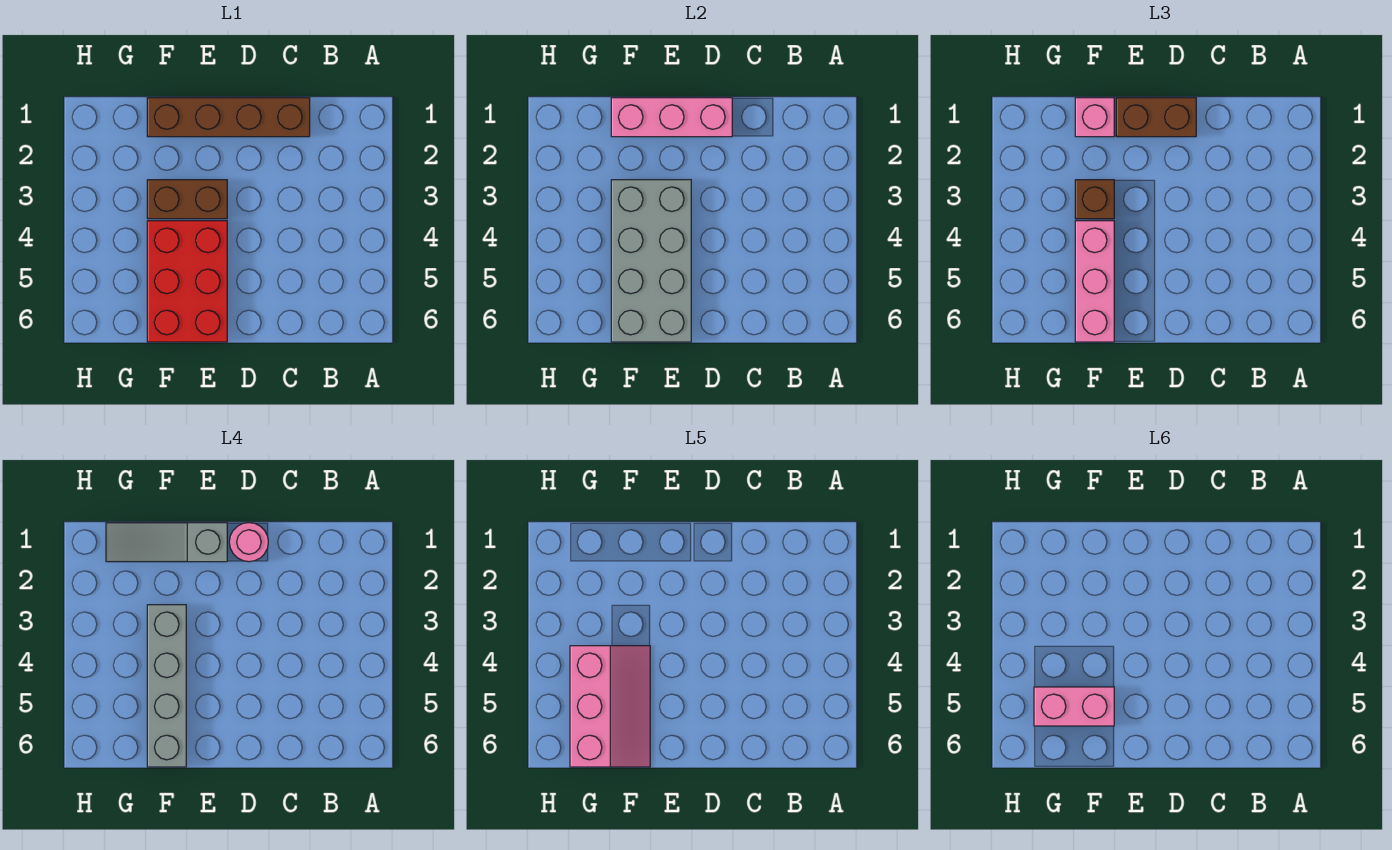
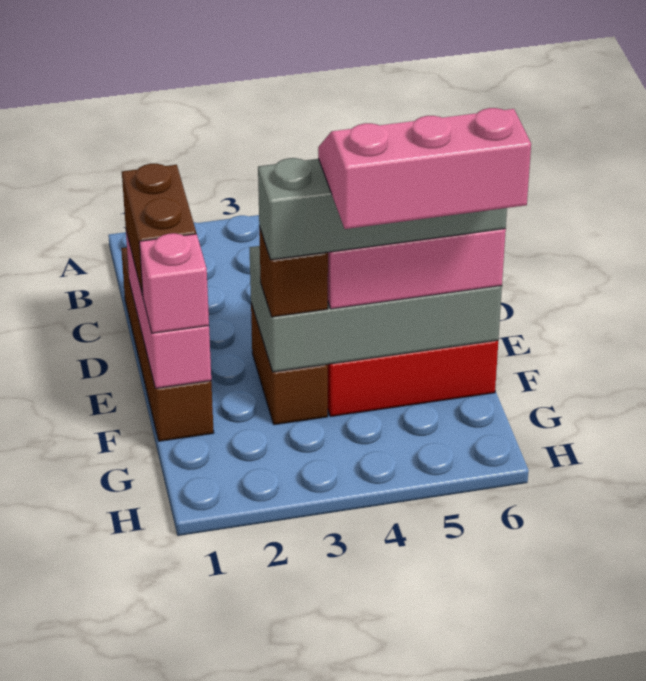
pink 1x1 round brick [229,523,268,562] -> none
grey 1x3 slope [106,523,227,562] -> none
pink 1x2 brick [1034,687,1114,726] -> none

